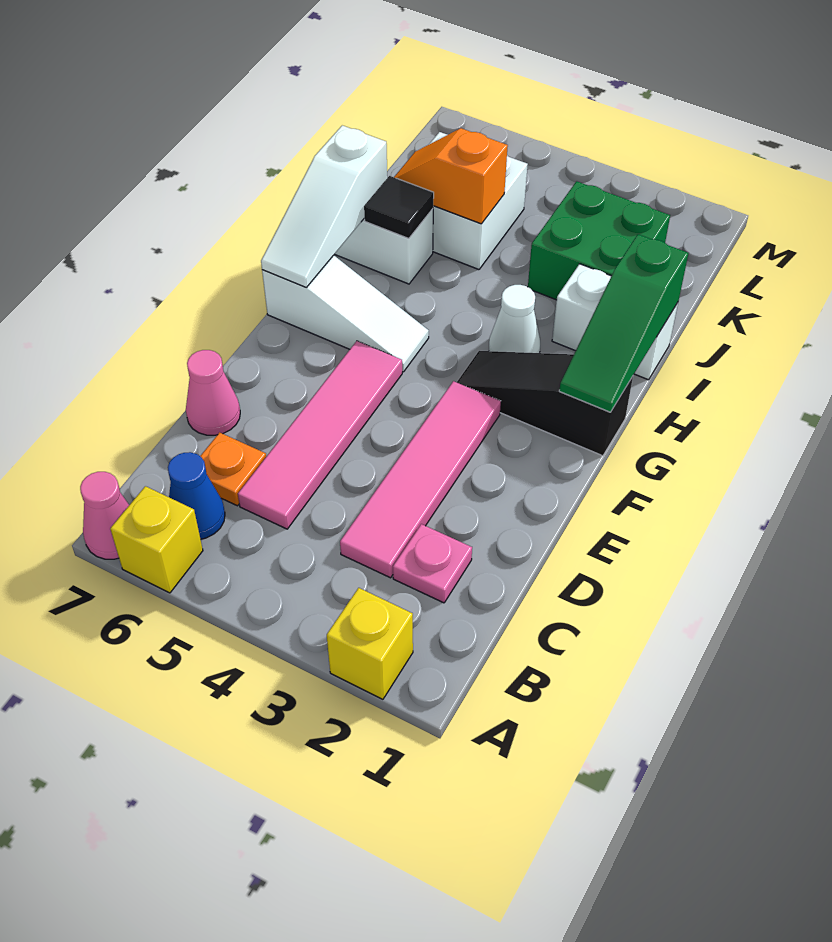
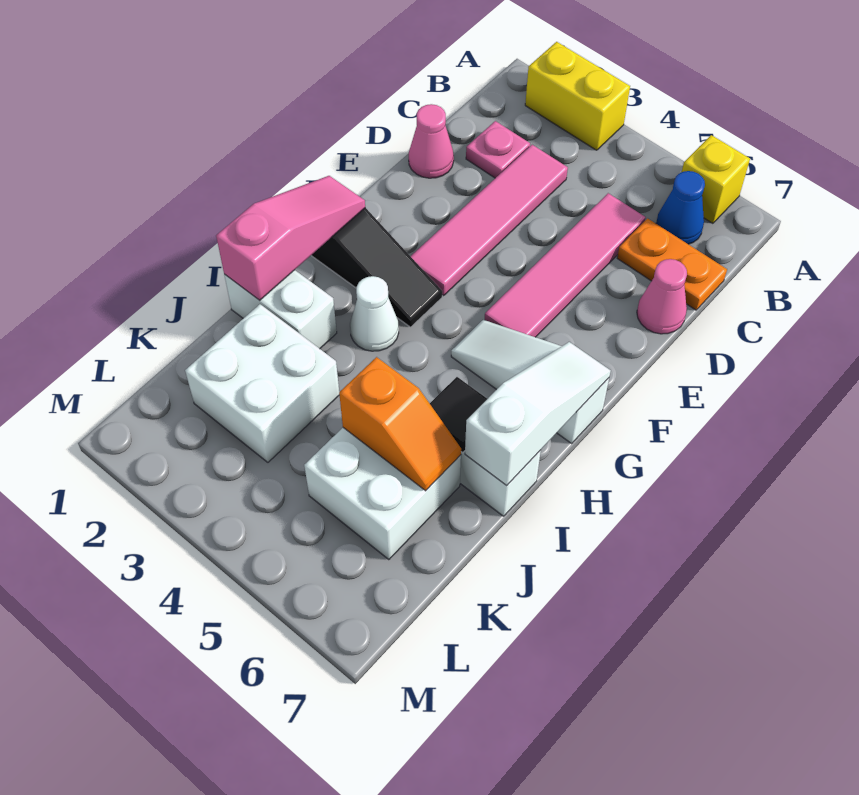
yellow 1x1 brick [327,588,413,699] -> yellow 1x2 brick [525,42,630,150]
pink 1x1 cone [80,472,129,559] -> pink 1x1 cone moved to [409,104,454,178]
orange 1x1 plate [200,432,266,506] -> orange 1x2 plate [617,218,727,310]
green 1x3 slope [559,234,689,412] -> pink 1x3 slope [216,176,365,300]
green 2x2 brick [528,181,670,300] -> white 2x2 brick [185,304,339,462]

